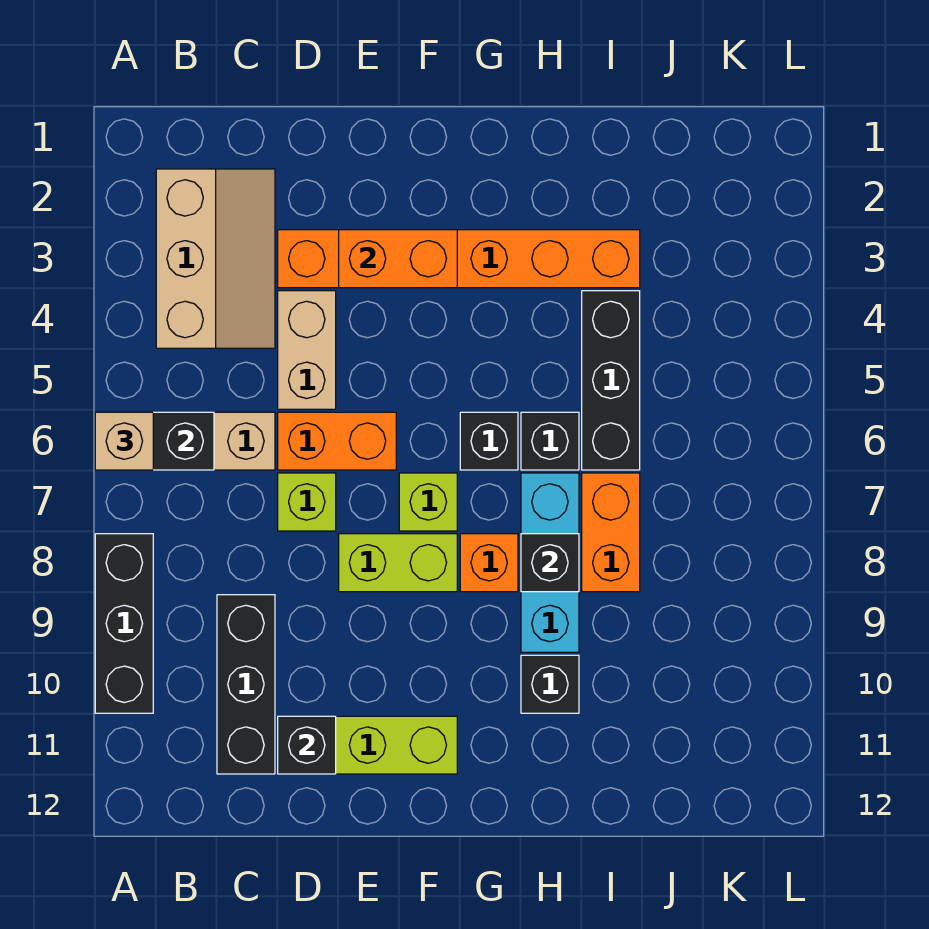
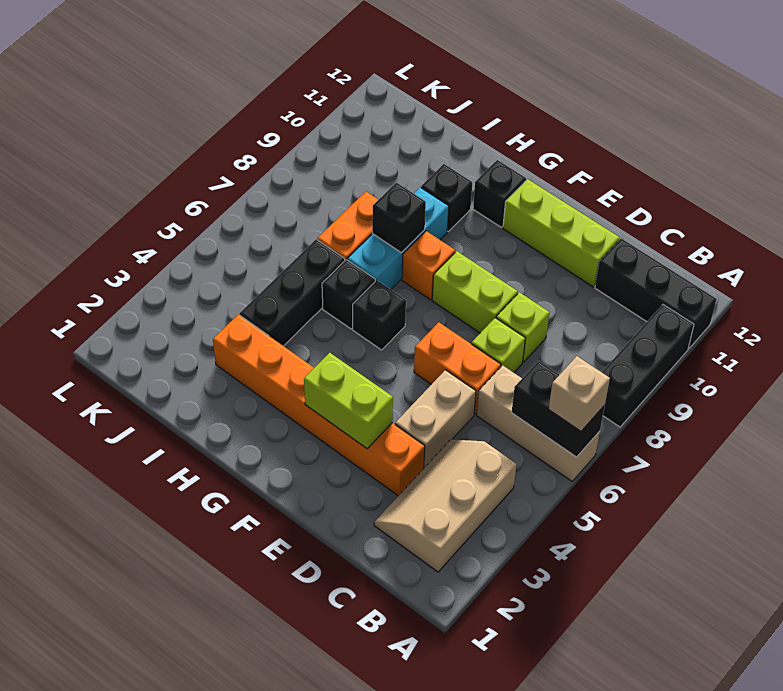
black 1x3 brick [217,595,275,774] -> black 1x3 brick turned to [595,238,717,349]
black 1x1 brick [278,716,336,774] -> black 1x1 brick moved to [473,160,526,227]
orange 1x2 brick [339,230,457,288] -> lime 1x2 brick [304,353,393,448]
lime 1x1 brick [399,473,457,531] -> lime 1x1 brick moved to [496,292,550,362]

